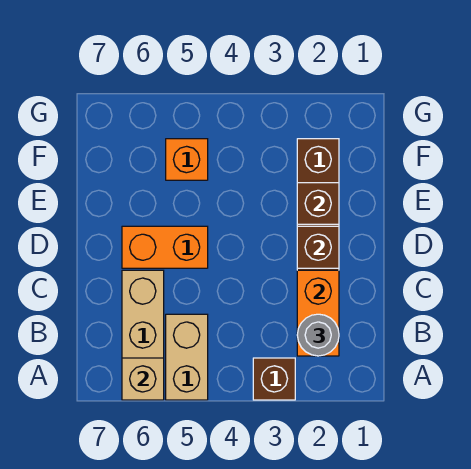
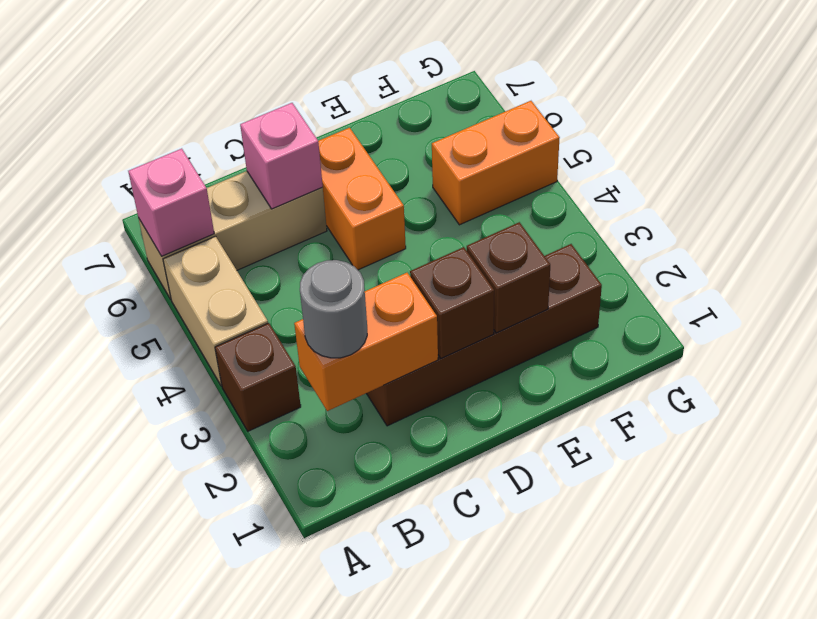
tan 1x2 brick [166,314,208,400] -> tan 1x2 brick turned to [163,236,268,386]
tan 1x1 brick [122,358,164,400] -> pink 1x1 brick [128,149,214,256]
none -> pink 1x1 brick [240,103,323,209]
orange 1x1 brick [166,139,208,180] -> orange 1x2 brick [432,101,560,225]

